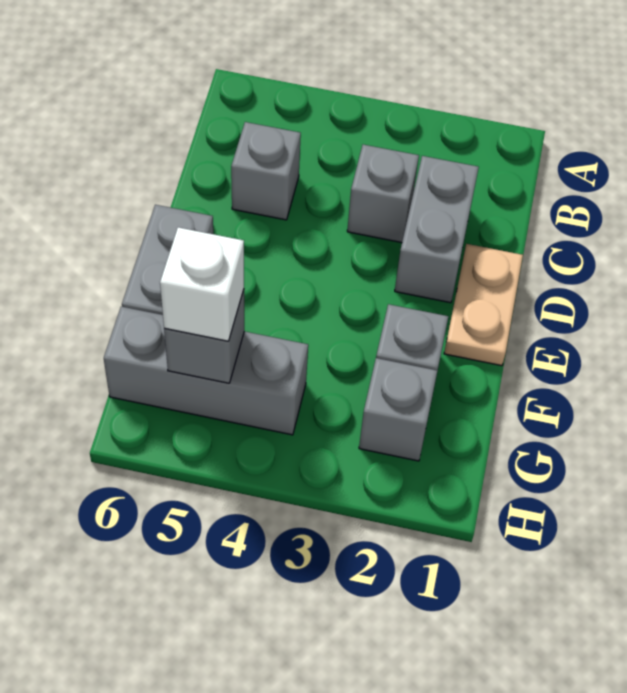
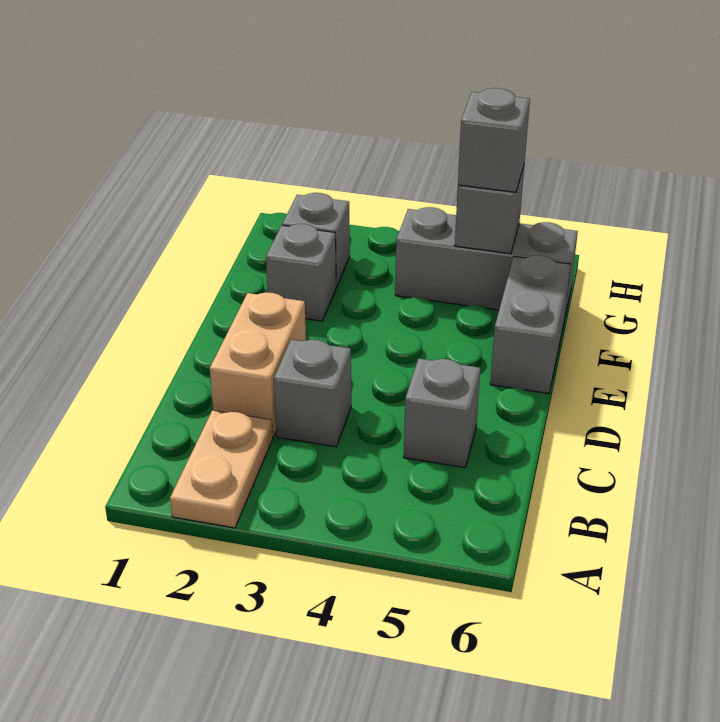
grey 1x2 brick [395,156,479,303] -> tan 1x2 brick [210,292,306,437]
tan 1x2 plate [444,244,523,366] -> tan 1x2 plate moved to [170,410,273,528]
white 1x1 brick [160,227,244,341] -> grey 1x1 brick [458,88,530,192]

